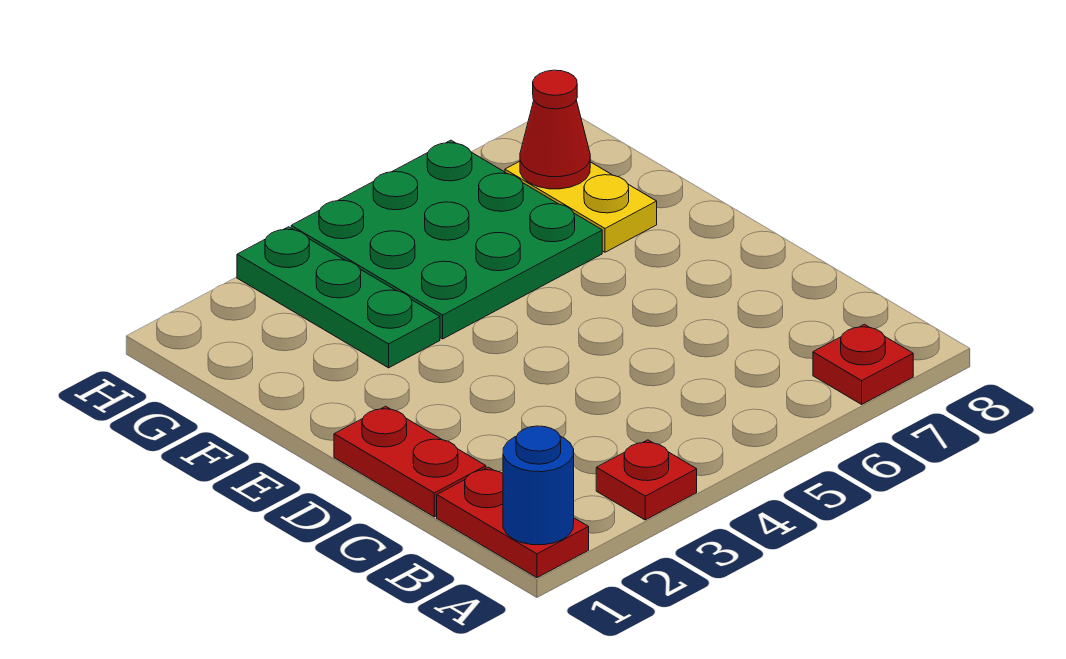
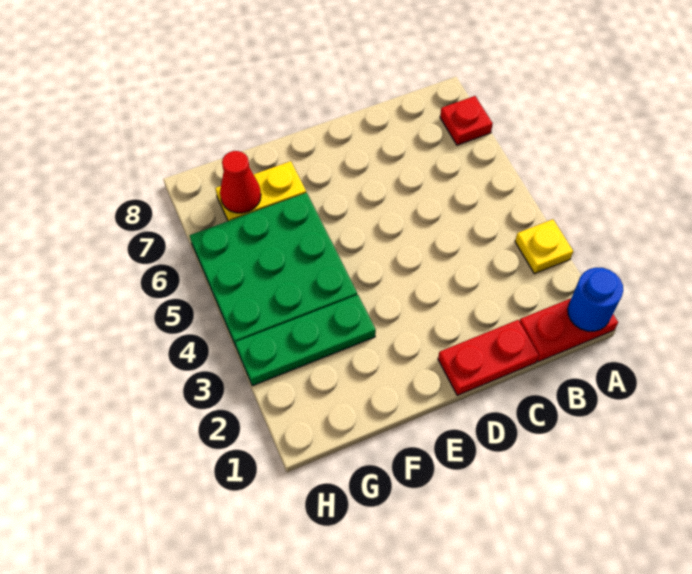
red 1x1 plate [596,440,697,520] -> yellow 1x1 plate [515,219,573,274]

